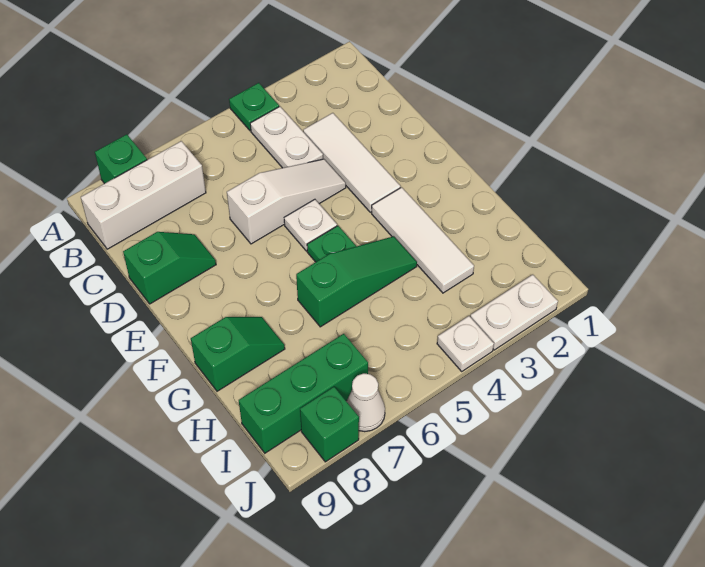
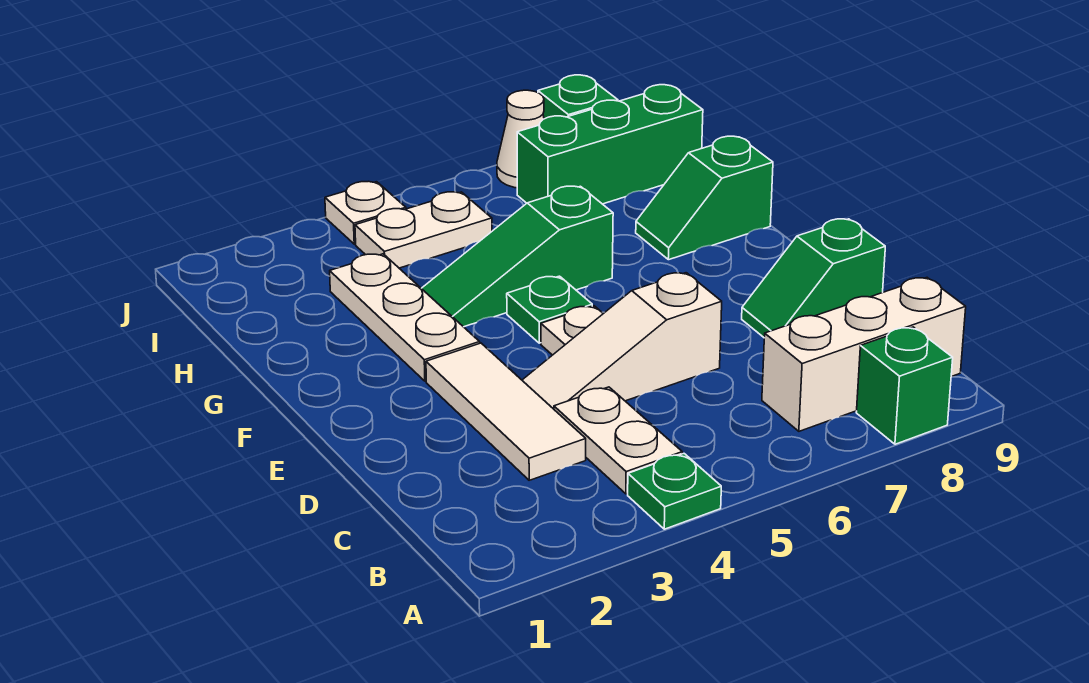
white 1x3 tile [372,187,474,293] -> white 1x3 plate [330,254,480,381]
white 1x2 plate [470,275,558,350] -> white 1x2 plate moved to [355,192,492,268]

